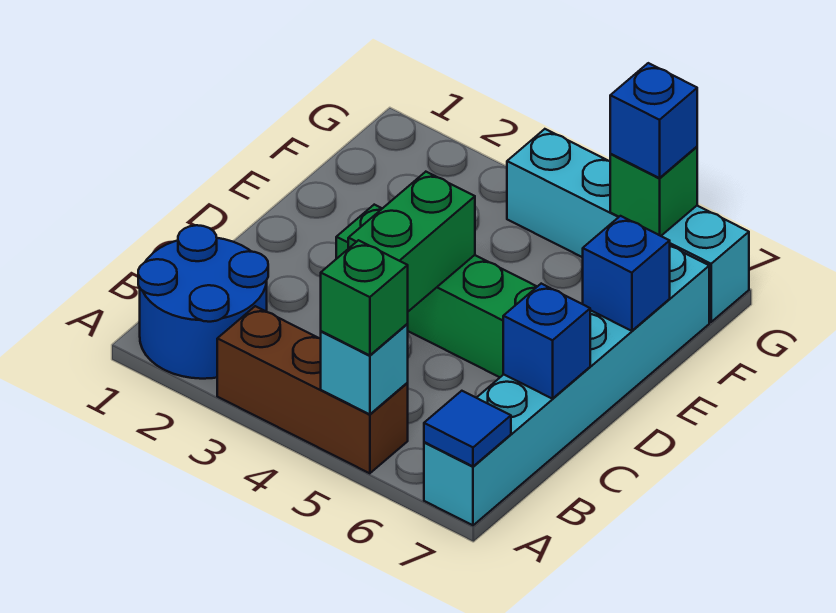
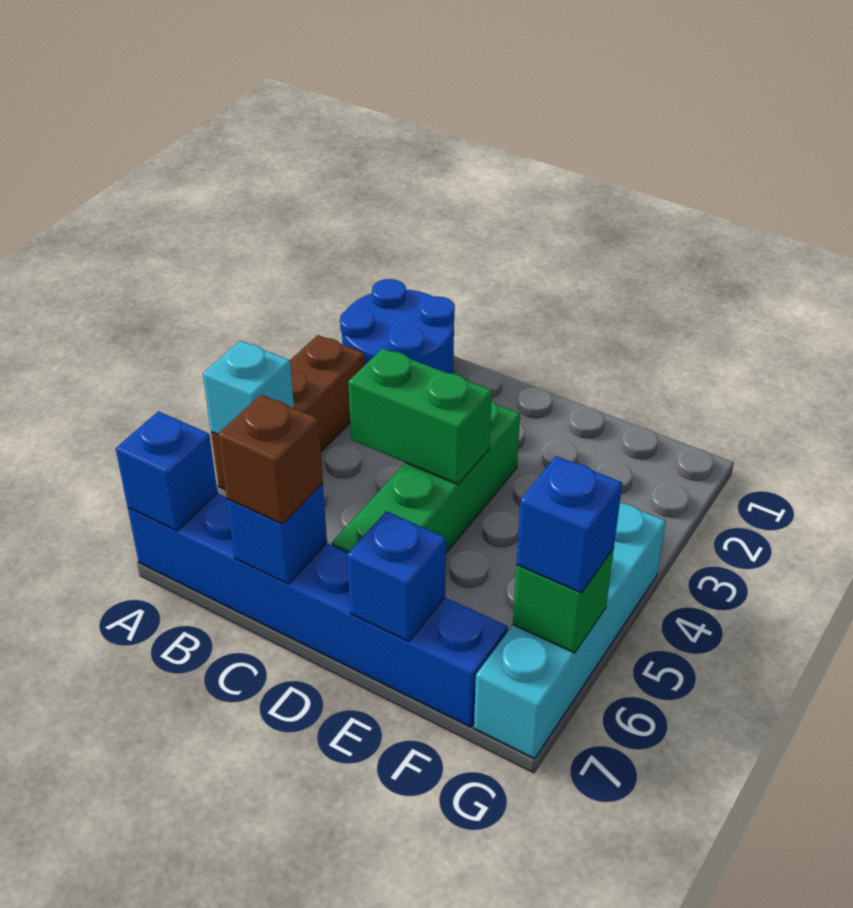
green 1x1 brick [321,240,408,355] -> none
cyan 1x6 brick [424,246,709,525] -> blue 1x6 brick [128,493,508,727]
blue 1x1 tile [424,391,511,466] -> blue 1x1 brick [116,411,218,531]
none -> brown 1x1 brick [218,395,323,524]

